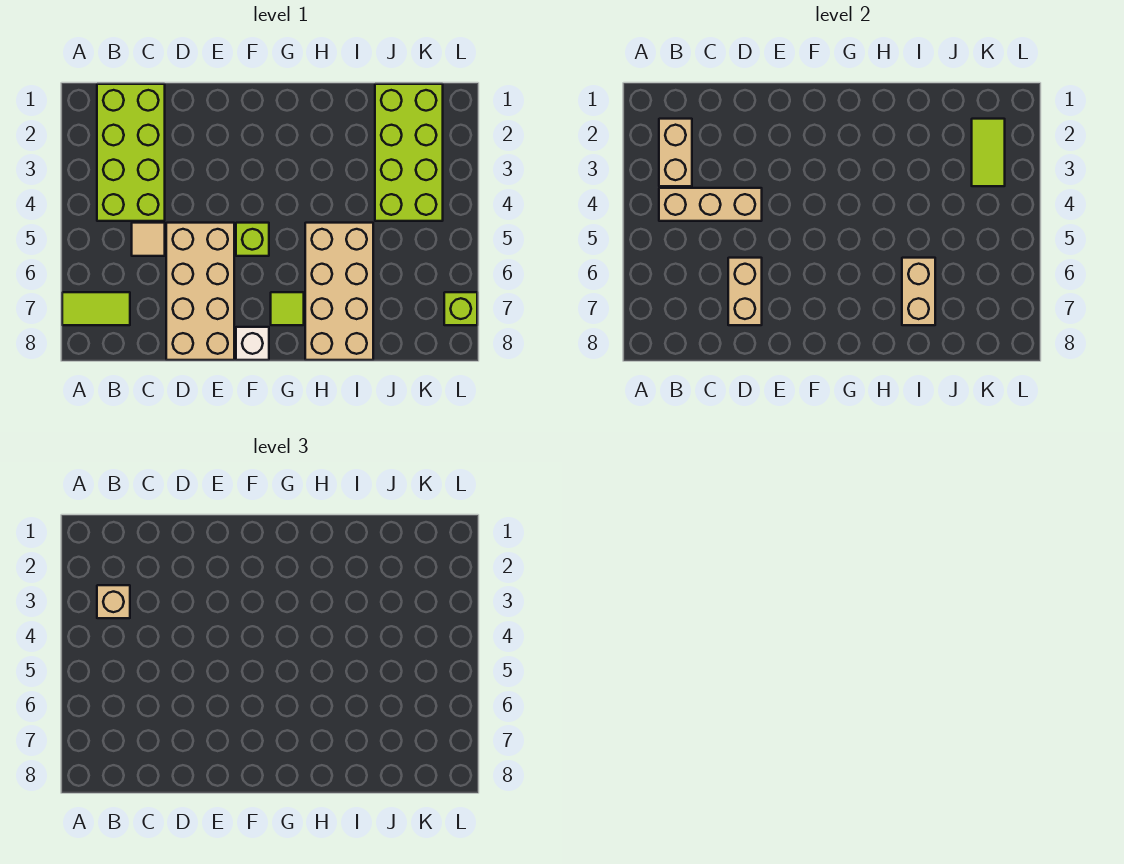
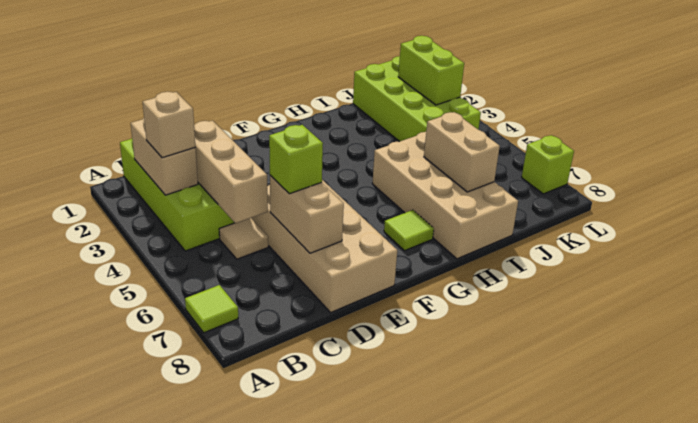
lime 1x2 tile [62,292,130,325] -> lime 1x1 tile [185,285,238,333]
tan 1x3 brick [659,188,762,221] -> tan 1x3 brick turned to [194,121,268,223]
lime 1x1 brick [236,223,269,256] -> lime 1x1 brick moved to [269,125,323,194]
white 1x1 brick [236,327,269,360] -> none
lime 1x2 tile [972,119,1005,186] -> lime 1x2 brick [398,36,464,105]

